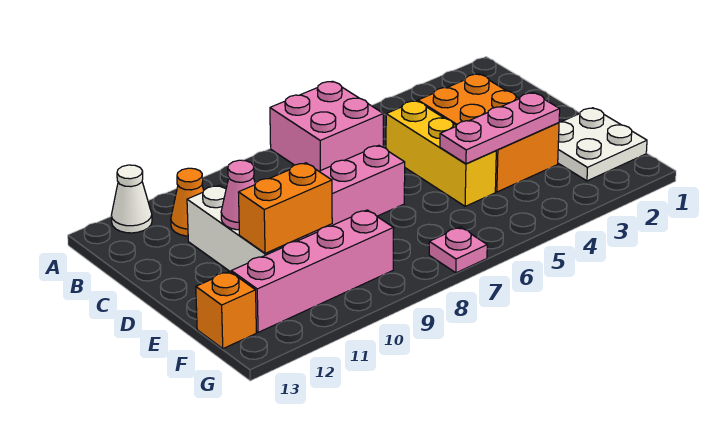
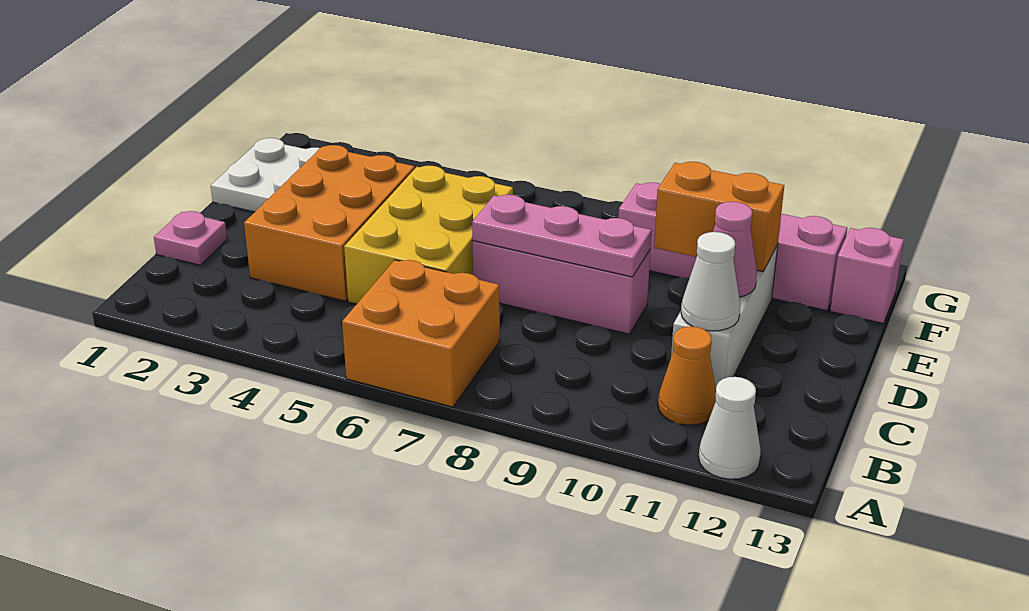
pink 2x2 brick [270,81,383,171] -> orange 2x2 brick [342,260,500,407]
yellow 1x3 brick [386,101,496,206] -> yellow 2x3 brick [344,166,513,304]
none -> white 1x1 cone [681,232,740,331]
pink 1x3 plate [440,93,560,164] -> pink 1x3 plate moved to [472,195,652,277]
orange 1x1 brick [196,271,256,349] -> pink 1x1 brick [830,228,904,324]
pink 1x1 plate [429,227,487,273] -> pink 1x1 plate moved to [154,211,227,265]

